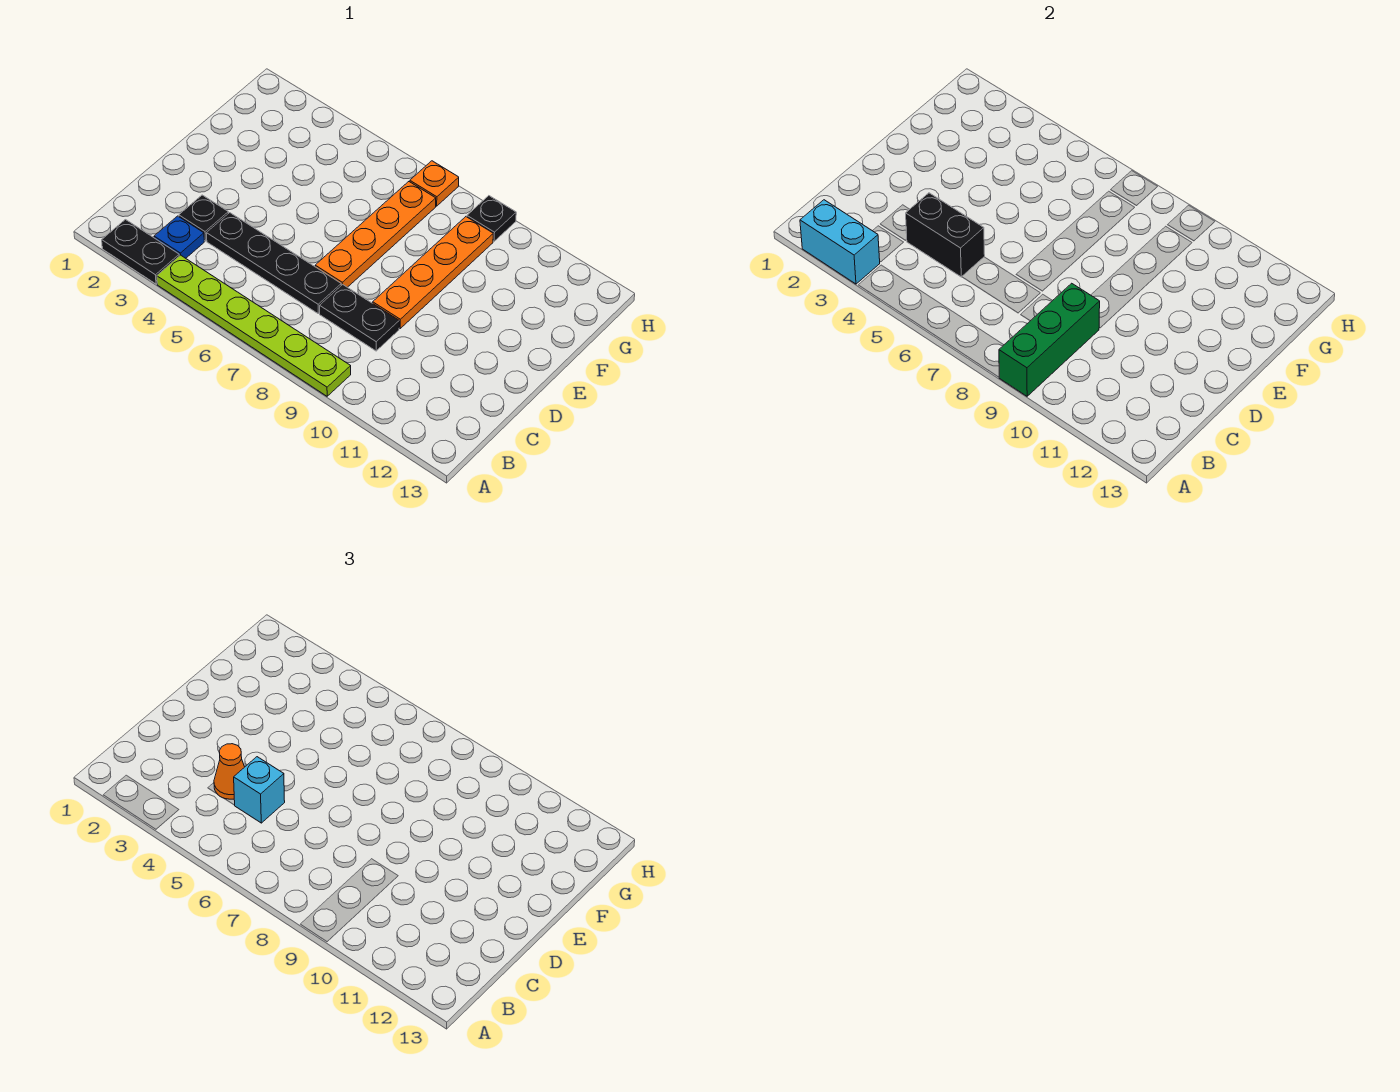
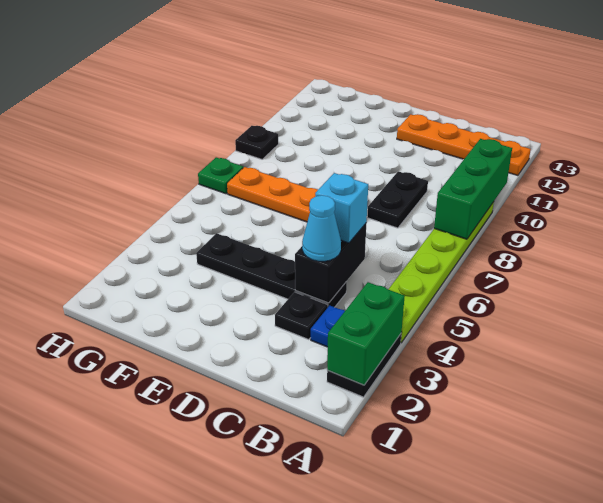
cyan 1x2 brick [800,200,880,284] -> green 1x2 brick [327,282,405,385]
green 1x3 brick [999,283,1100,396] -> green 1x3 brick turned to [434,139,512,239]
black 1x4 plate [206,213,341,313] -> black 1x4 plate turned to [196,233,347,307]
orange 1x1 cone [214,744,244,799] -> cyan 1x1 cone [302,195,341,261]
orange 1x4 plate [373,217,493,328] -> orange 1x4 plate moved to [397,114,531,176]
orange 1x1 plate [410,161,459,206] -> green 1x1 plate [198,157,243,194]

